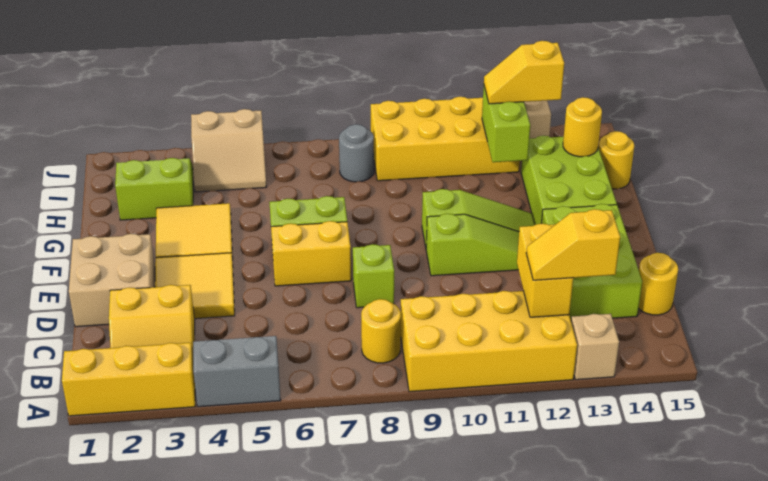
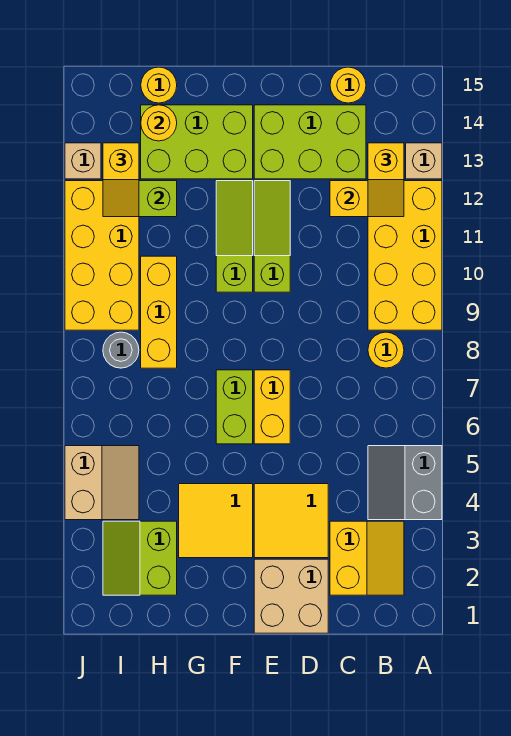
yellow 1x3 brick [62,343,195,416] -> yellow 1x3 brick moved to [141,256,177,368]
lime 1x1 brick [353,244,394,308] -> none

